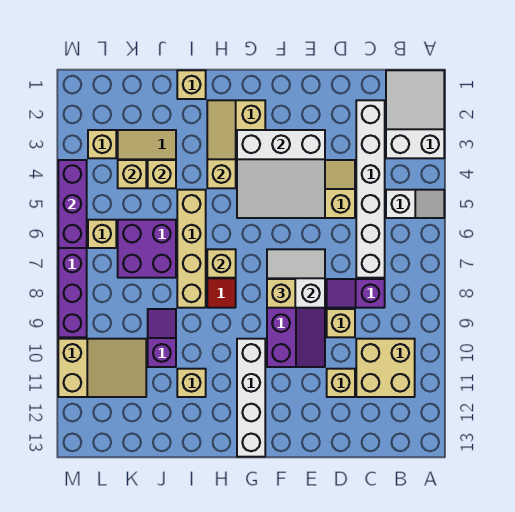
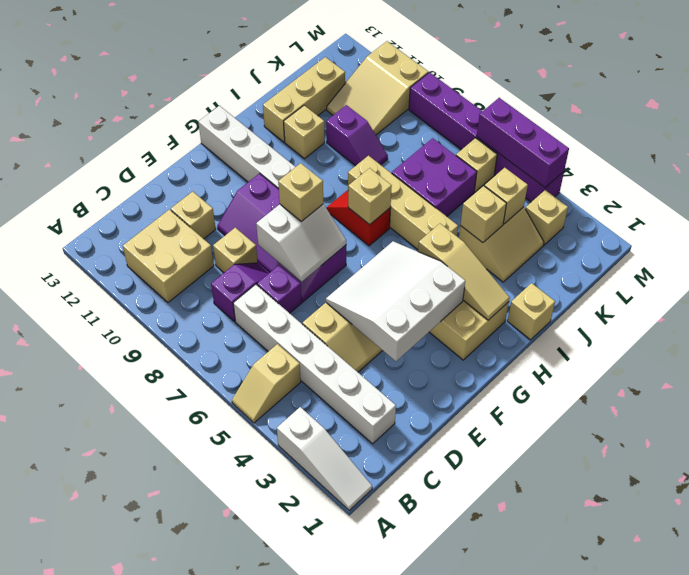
white 2x3 slope [386,70,444,158] -> white 1x3 slope [277,407,372,510]
white 1x2 slope [386,190,444,218] -> tan 1x2 slope [232,344,301,423]
none -> purple 1x1 brick [257,265,302,313]
none -> tan 1x3 brick [263,57,345,142]

